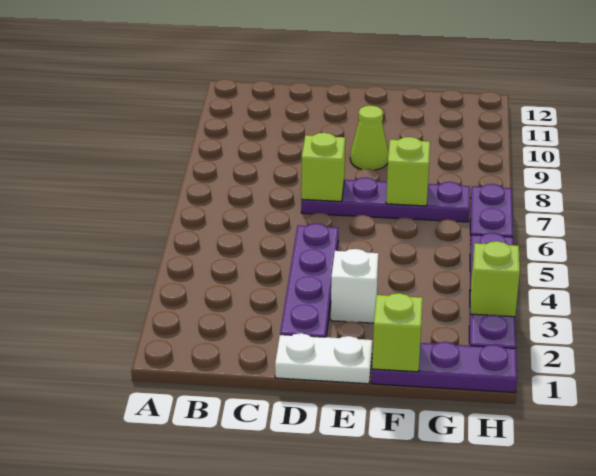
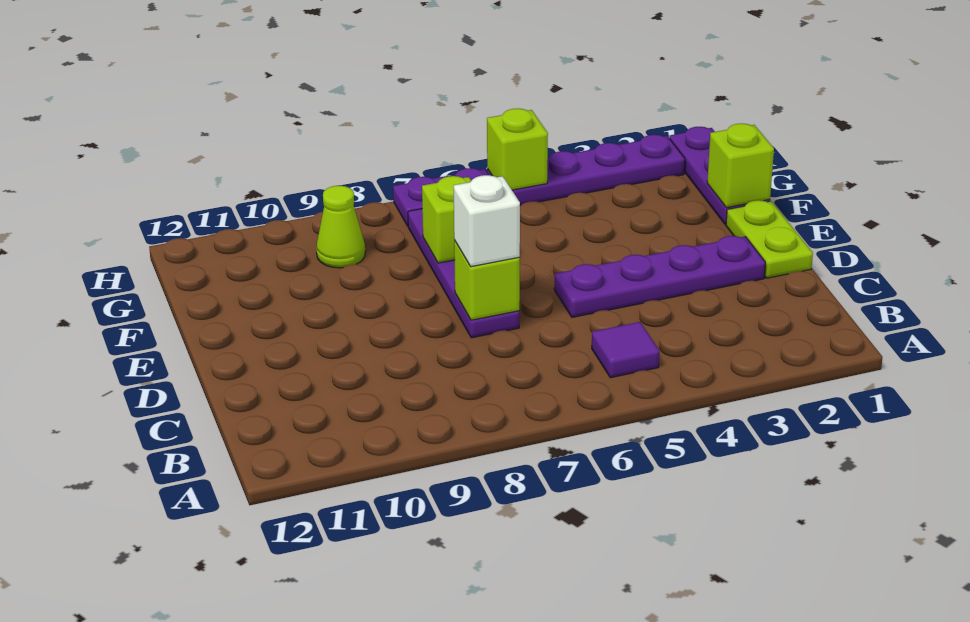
none -> purple 1x1 tile [592,322,660,378]
white 1x2 plate [275,333,372,384] -> lime 1x2 plate [726,200,813,278]
white 1x1 brick [331,249,378,323] -> white 1x1 brick moved to [454,175,520,267]
lime 1x1 cone [350,106,389,170] -> lime 1x1 cone moved to [316,186,365,268]
lime 1x1 brick [471,241,520,317] -> lime 1x1 brick moved to [487,108,548,190]

